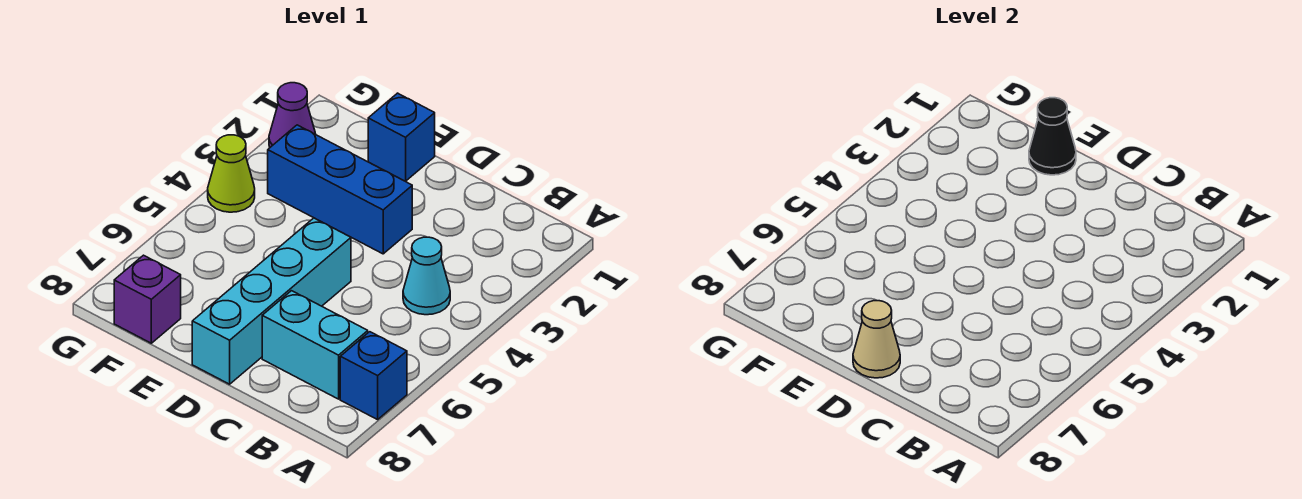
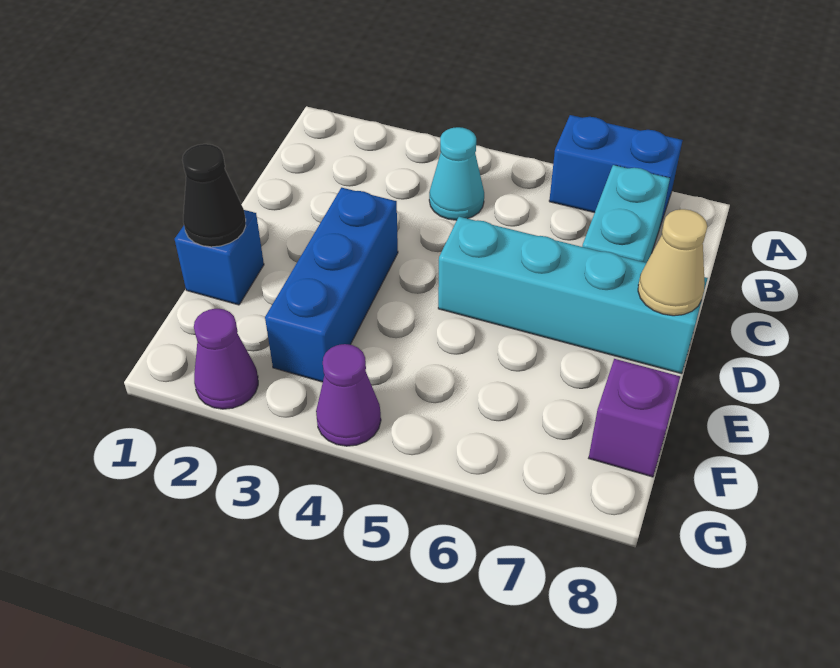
blue 1x1 brick [340,332,407,420] -> blue 1x2 brick [549,115,683,226]
lime 1x1 cone [208,135,255,212] -> purple 1x1 cone [316,344,381,446]

